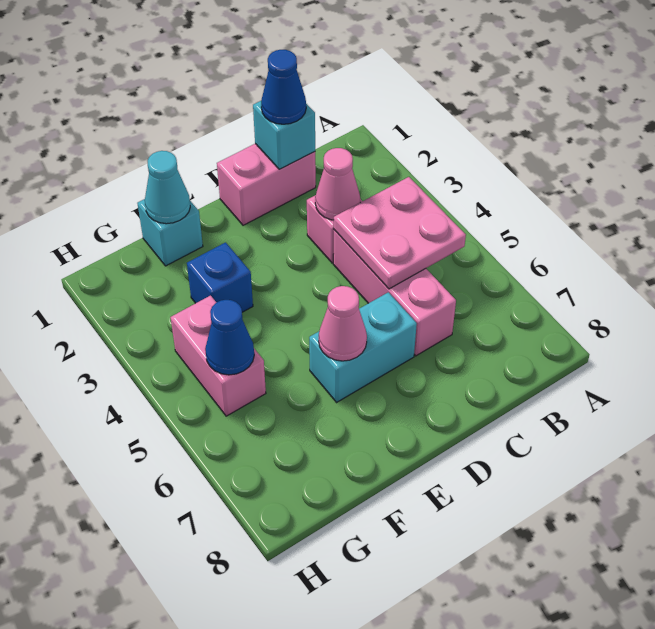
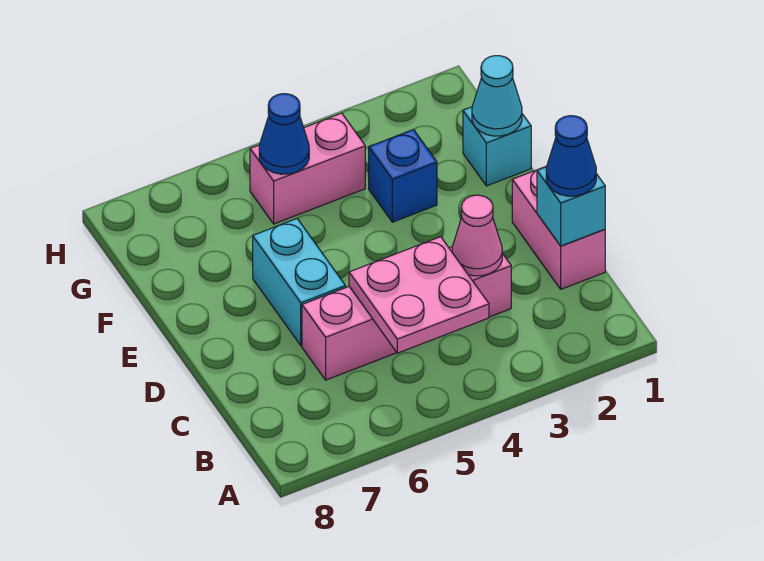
pink 1x1 cone [319,286,367,361] -> none

